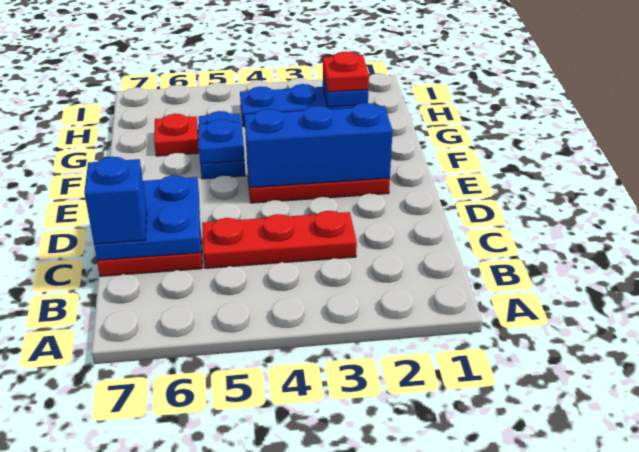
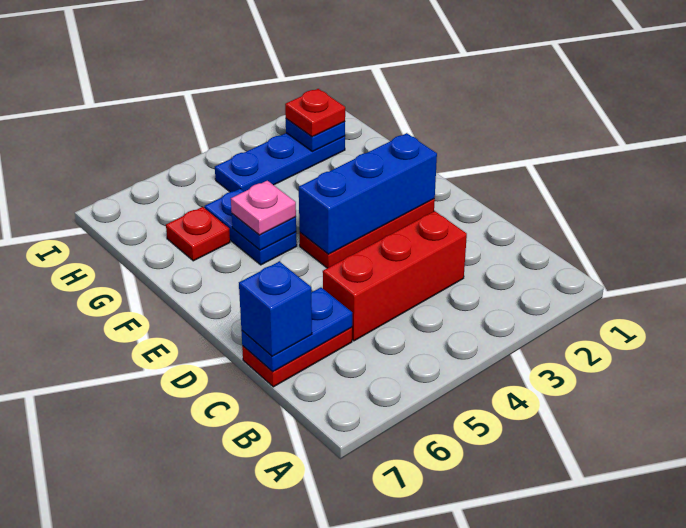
red 1x3 plate [202,211,357,268] -> red 1x3 brick [323,211,467,341]
blue 2x2 plate [94,175,201,260] -> blue 1x2 plate [241,288,352,372]
none -> pink 1x1 plate [231,181,296,235]

